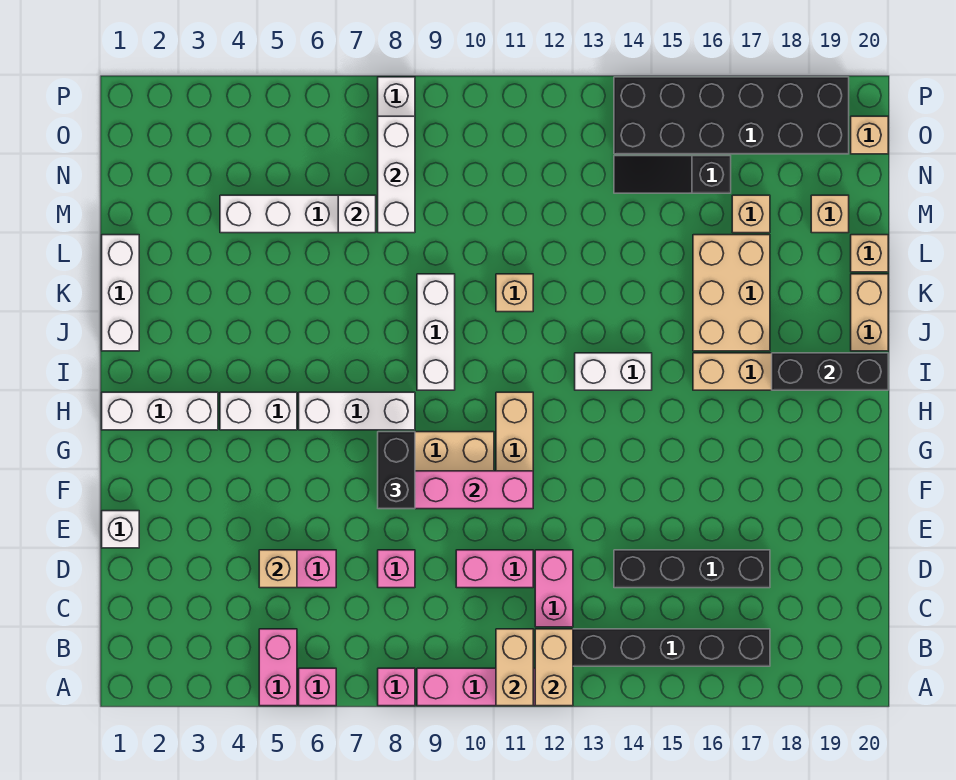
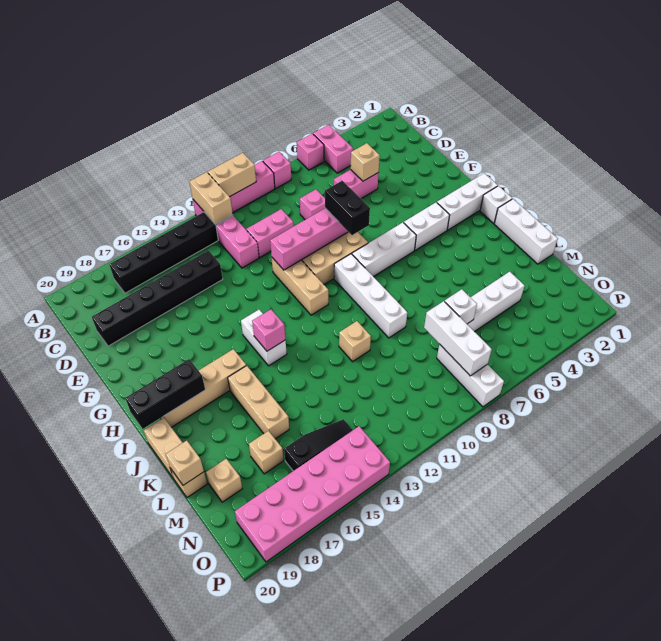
tan 1x2 brick [496,629,533,706] -> tan 1x2 brick turned to [208,153,256,197]
black 1x4 brick [614,550,770,588] -> black 1x6 brick [92,250,223,346]
white 1x1 brick [102,511,139,548] -> white 1x1 brick moved to [480,186,512,223]
white 1x3 brick [417,274,455,390] -> white 1x4 brick [334,254,407,338]
white 1x2 brick [575,353,652,390] -> white 1x2 brick turned to [241,310,287,366]
none -> pink 1x1 brick [252,309,285,351]
tan 2x3 brick [693,235,770,351] -> tan 1x3 brick [228,366,289,439]
black 2x6 brick [614,77,849,154] -> pink 2x6 brick [235,426,390,562]
tan 1x1 brick [851,116,888,154] -> tan 1x1 brick moved to [166,441,204,485]

